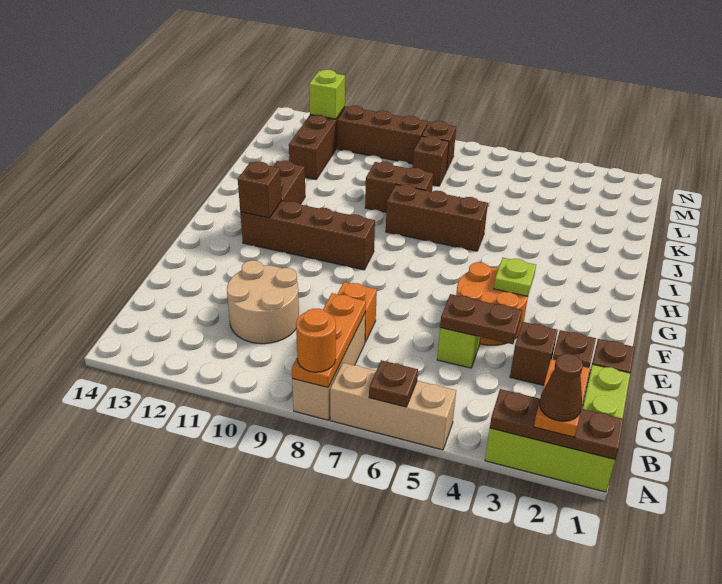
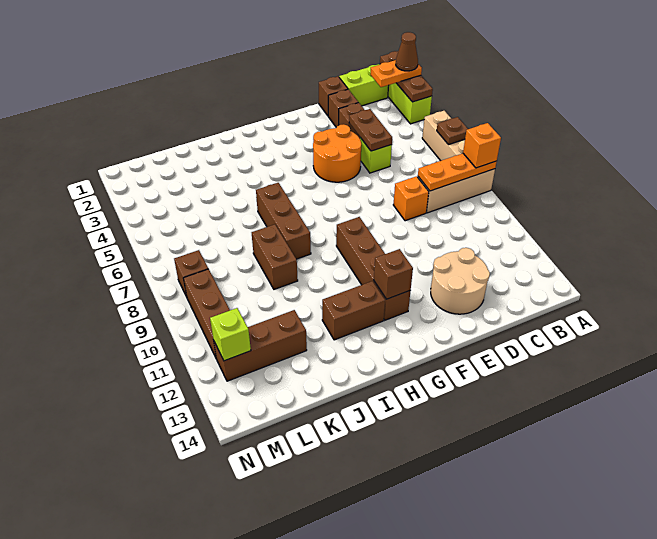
orange 1x1 round brick [296,309,336,372] -> orange 1x1 brick [463,123,501,168]
tan 2x2 round brick [227,260,299,344] -> tan 2x2 round brick moved to [431,248,490,314]
lime 1x1 plate [494,258,536,296] -> none
brown 1x1 brick [413,136,449,186] -> none

